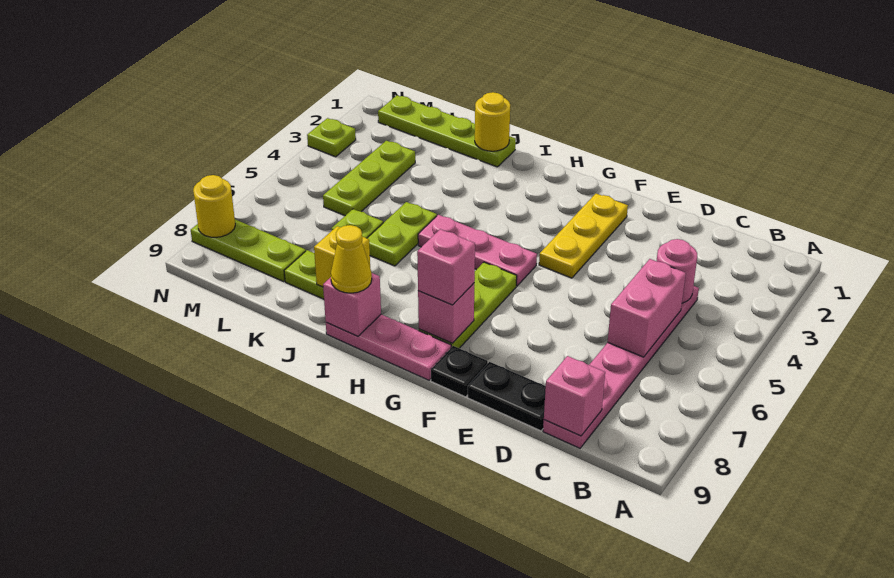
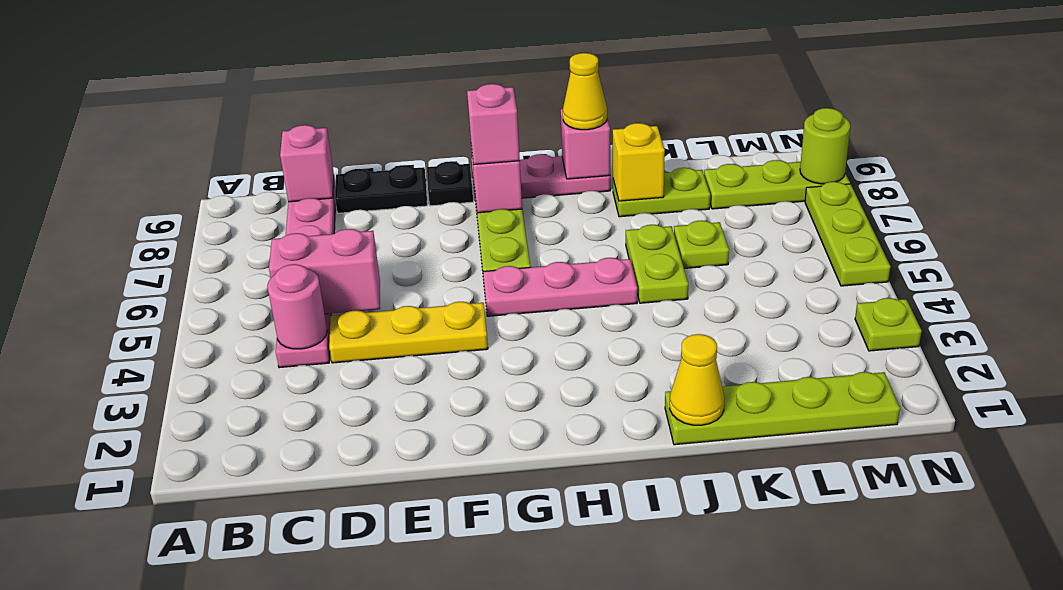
pink 1x2 brick [608,259,686,357] -> pink 1x2 brick turned to [269,229,380,314]
yellow 1x3 plate [539,194,628,278] -> yellow 1x3 plate turned to [329,302,488,363]
yellow 1x1 round brick [475,92,510,151] -> yellow 1x1 cone [670,334,724,425]
lime 1x3 plate [323,141,415,216] -> lime 1x3 plate moved to [805,182,891,286]
yellow 1x1 round brick [193,175,235,237] -> lime 1x1 round brick [800,108,850,184]

